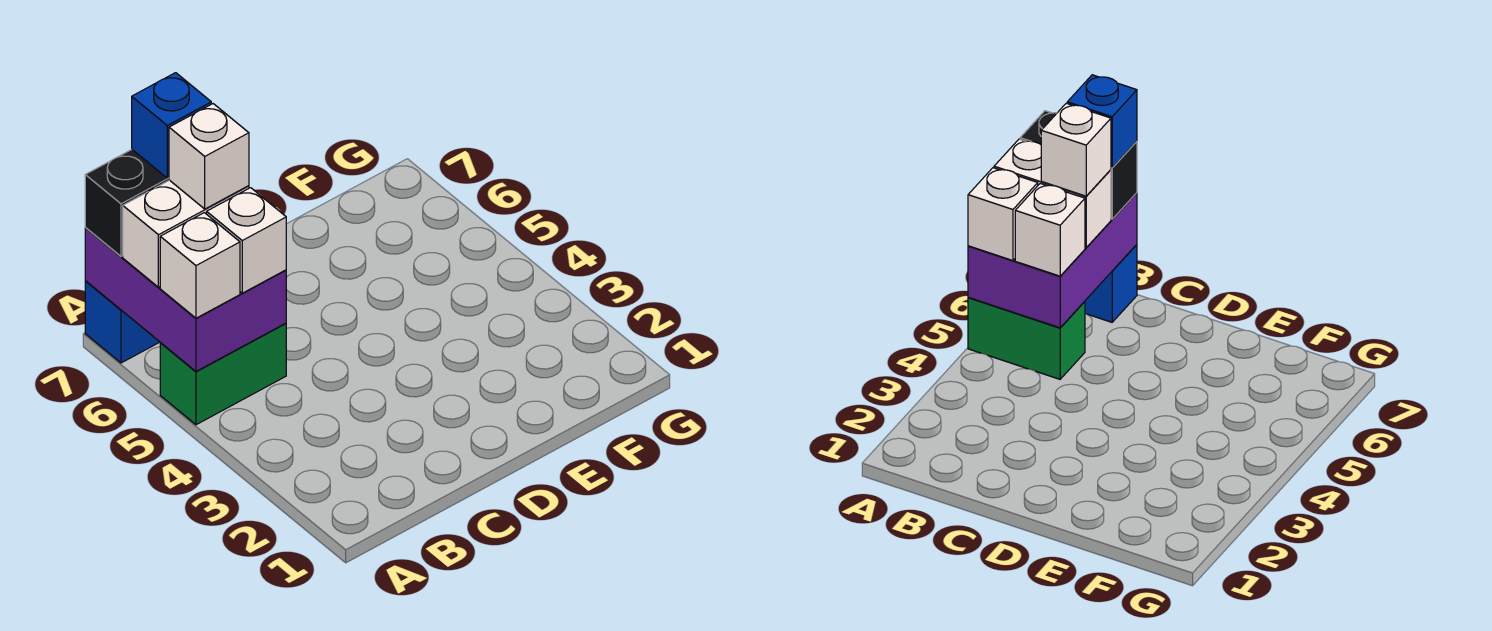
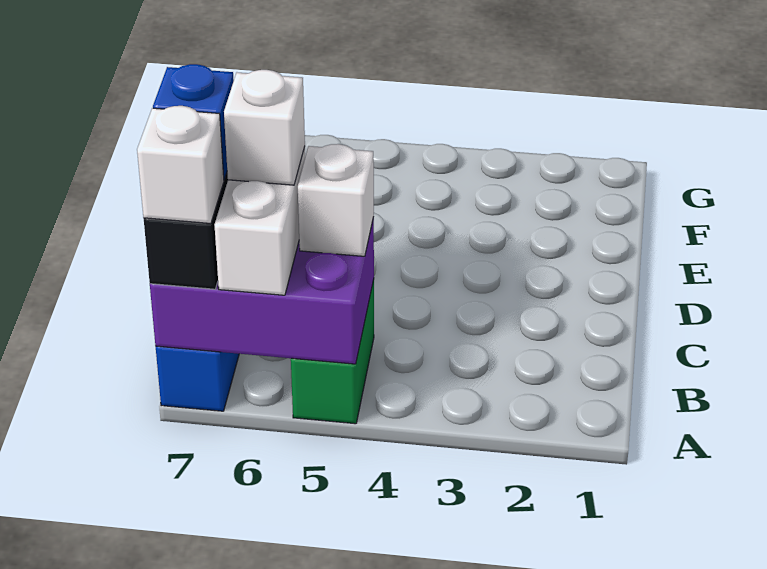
white 1x1 brick [160,213,240,318] -> white 1x1 brick moved to [137,106,224,223]

